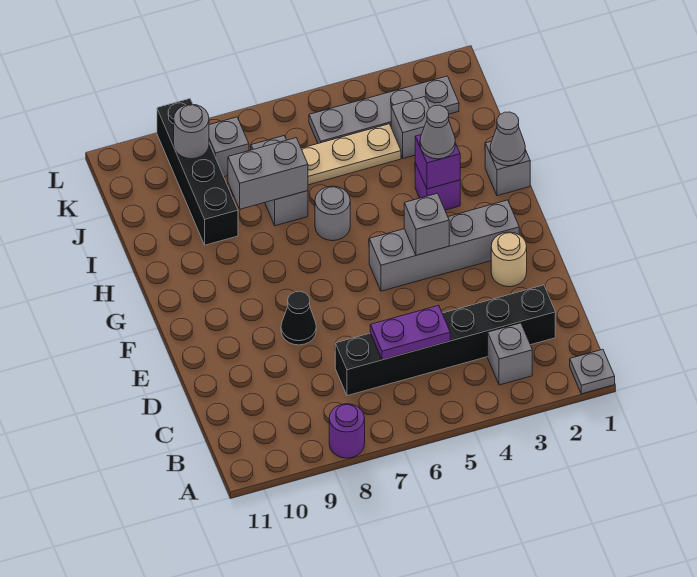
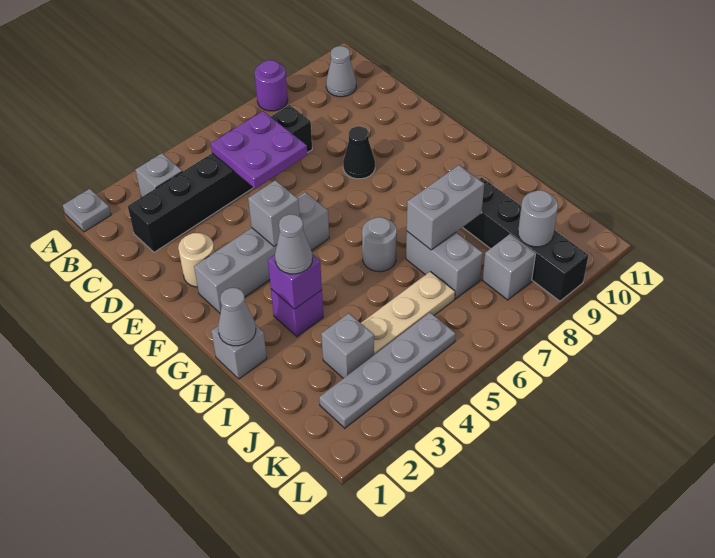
none -> grey 1x1 cone [326,46,356,97]
purple 1x2 plate [370,305,450,360] -> purple 2x2 plate [211,111,307,188]

